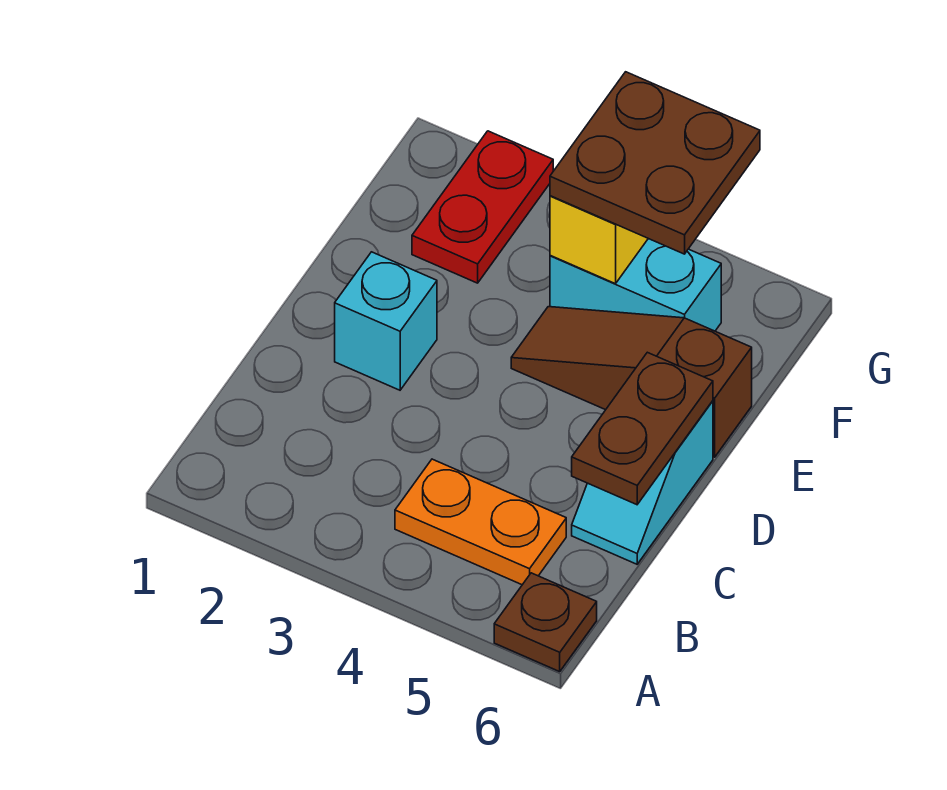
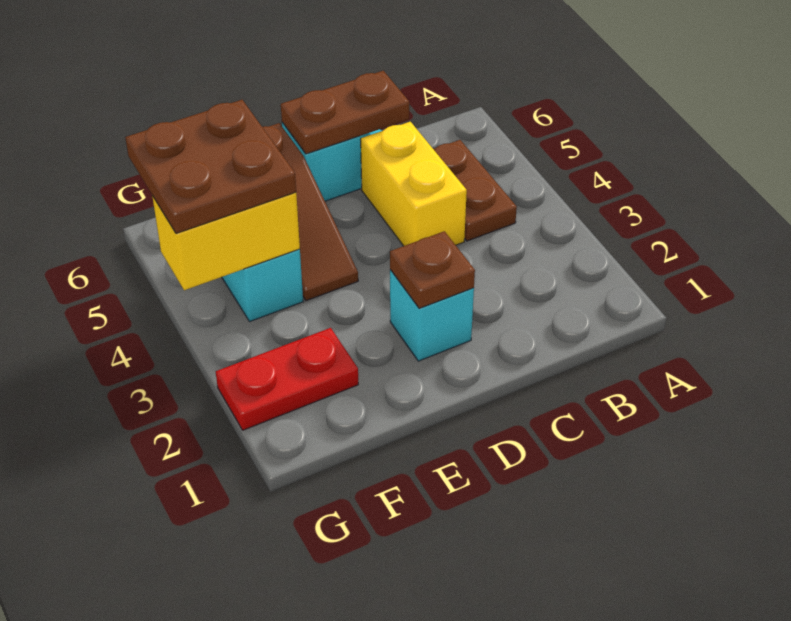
brown 1x1 plate [494,573,597,672] -> brown 1x1 plate moved to [390,231,475,309]
orange 1x2 plate [395,459,566,585] -> brown 1x2 plate [434,140,517,241]
none -> yellow 1x2 brick [361,122,467,246]

